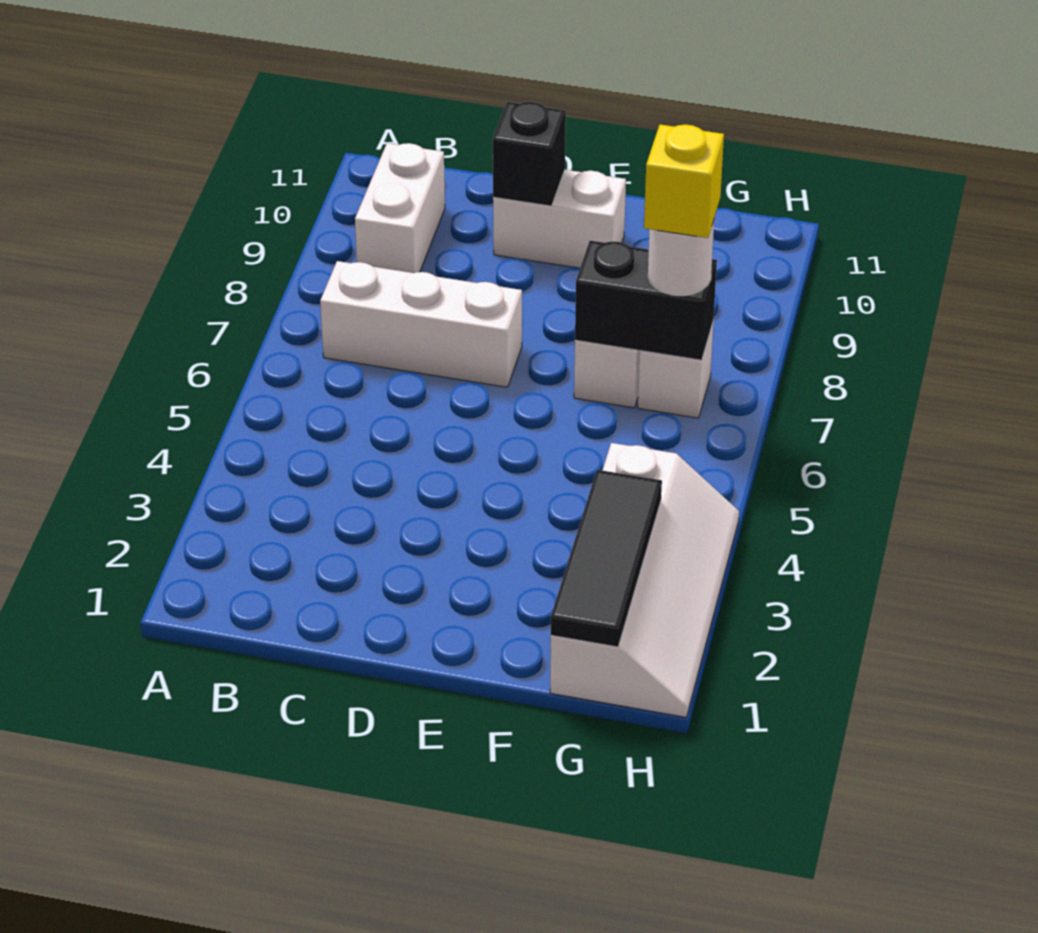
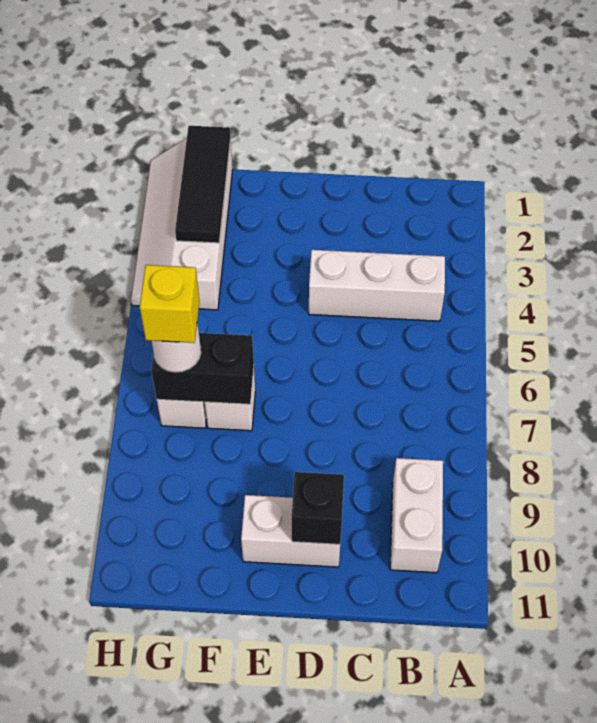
white 1x3 brick [320,261,522,387] -> white 1x3 brick moved to [309,250,445,321]

